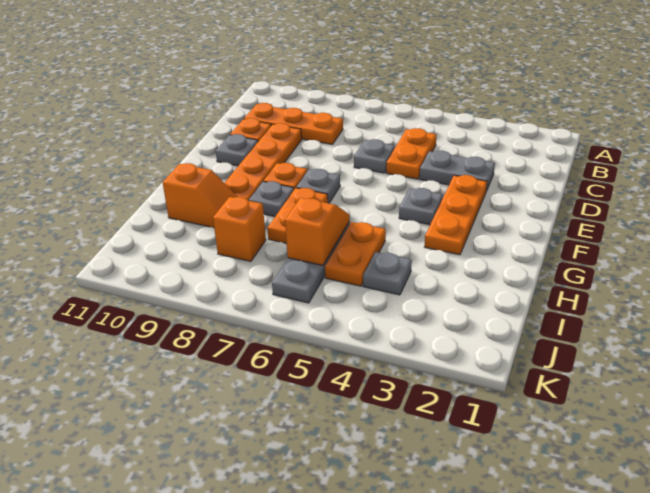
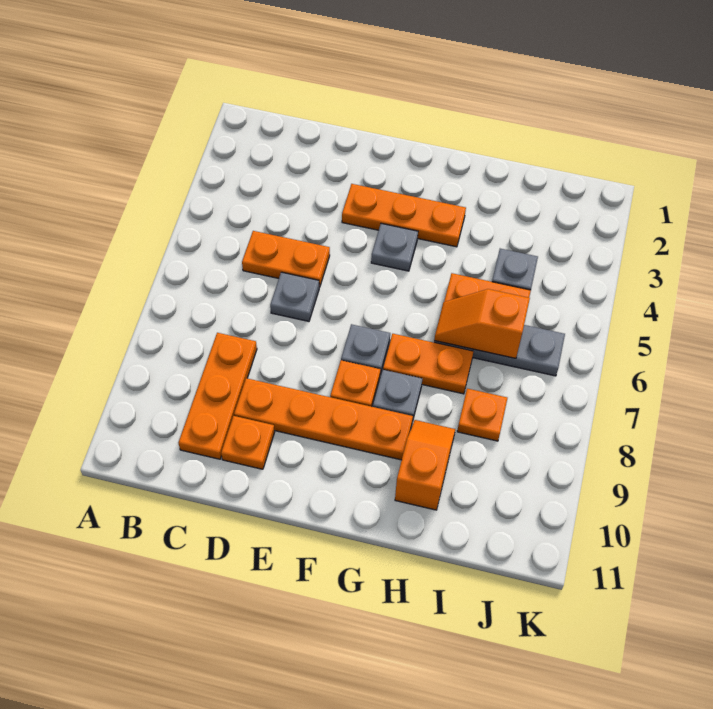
grey 1x2 plate [420,151,495,191] -> none
grey 1x1 plate [216,134,258,166] -> none
orange 1x1 brick [213,197,266,261] -> orange 1x1 plate [457,389,507,441]

